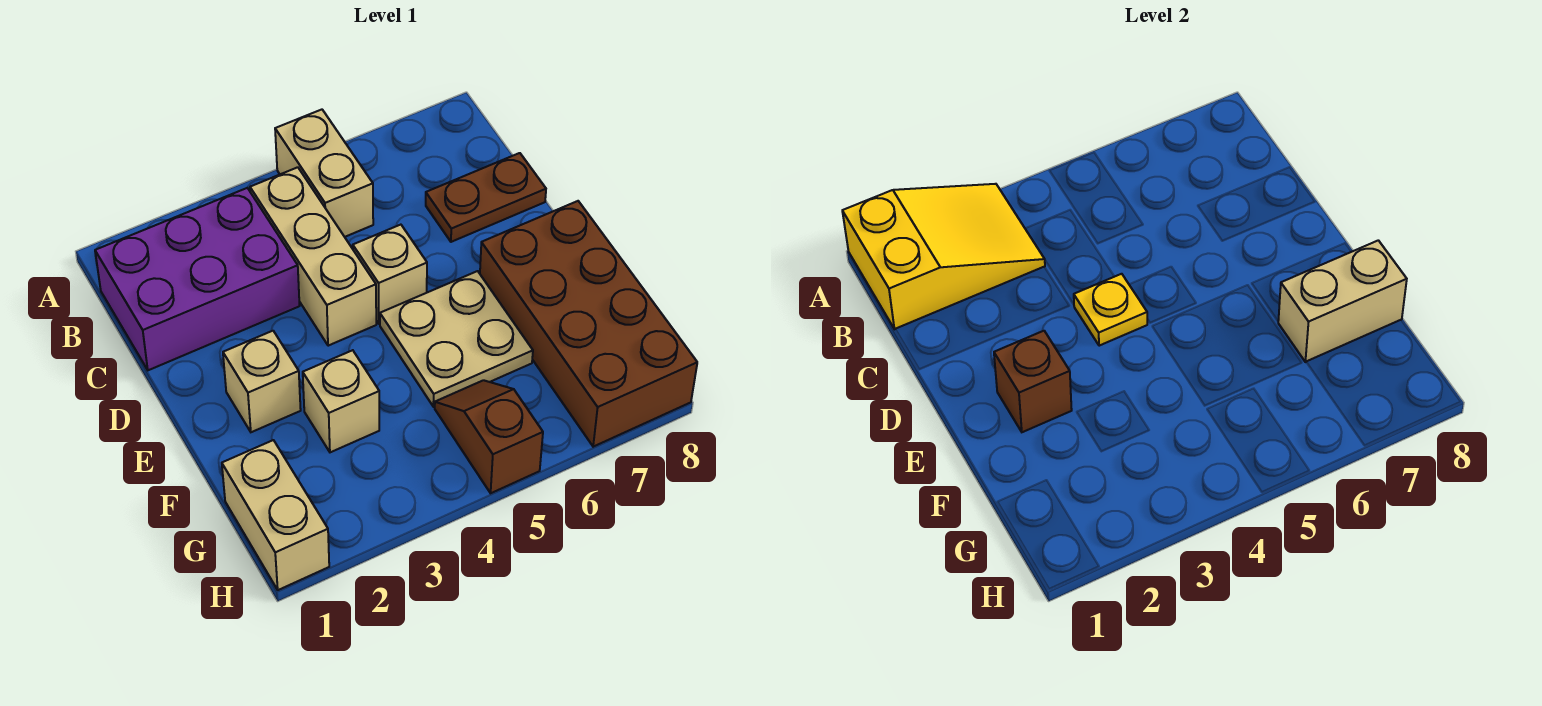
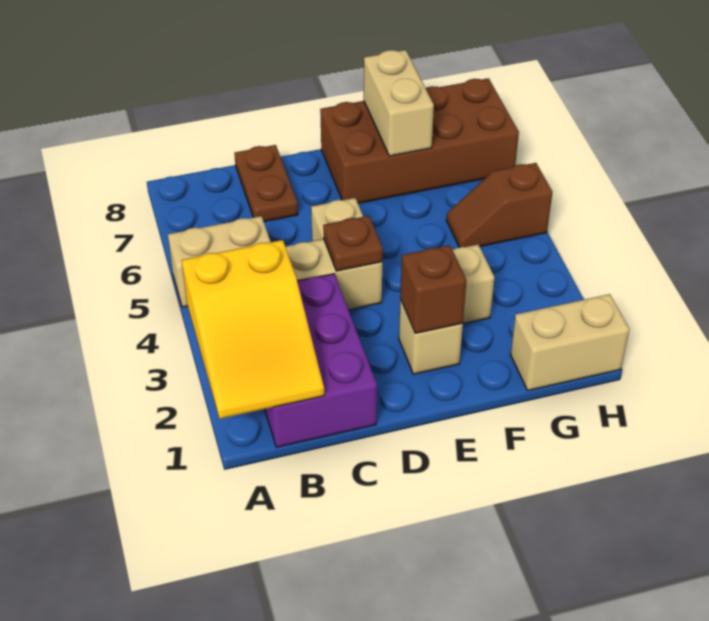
yellow 2x3 slope [842,184,1045,329] -> yellow 2x3 slope turned to [182,240,324,419]
yellow 1x1 plate [1074,274,1147,346] -> brown 1x1 plate [323,216,383,271]
tan 2x2 plate [380,271,533,407] -> none

